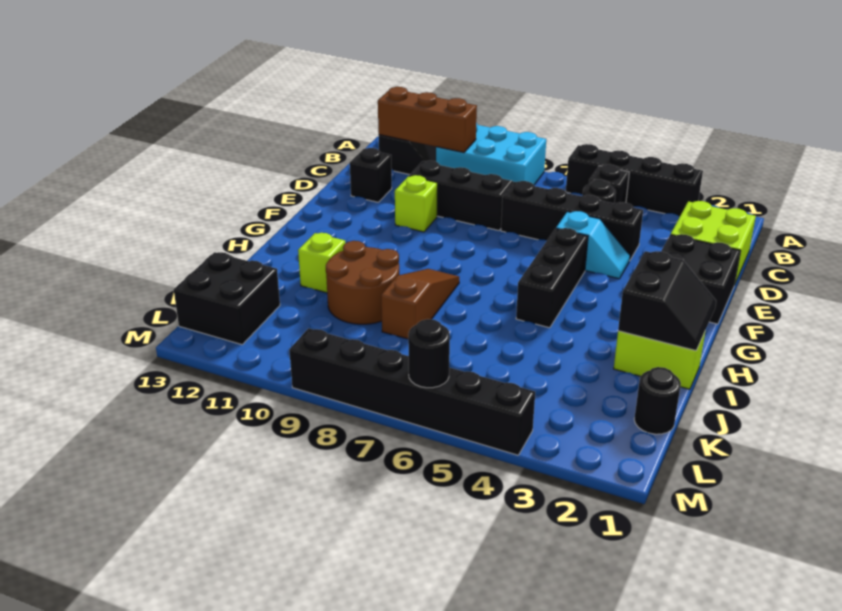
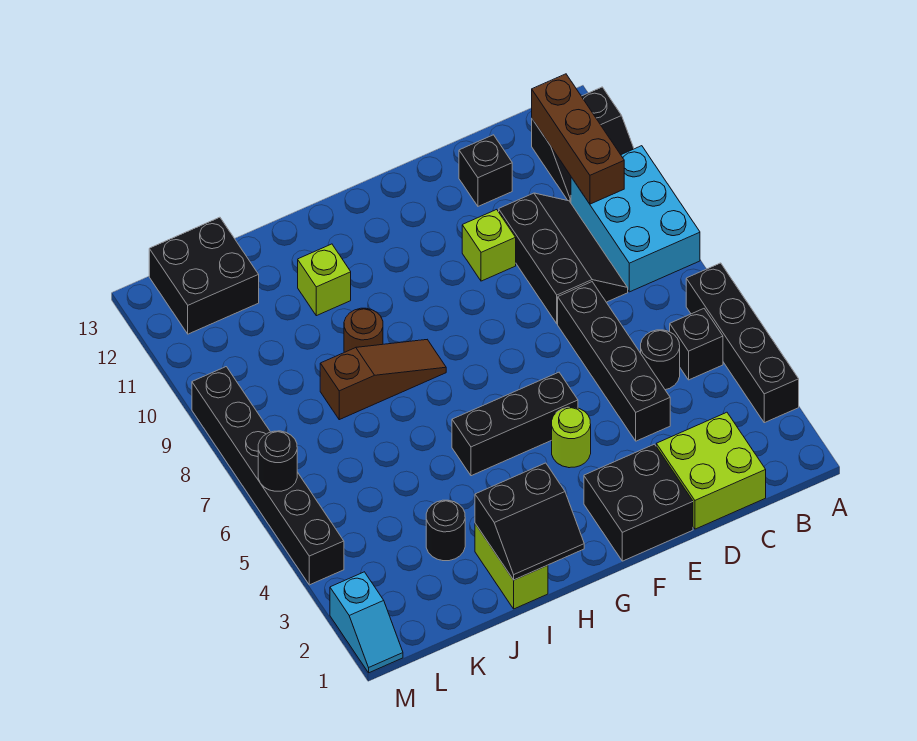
cyan 1x2 slope [556,211,630,279] -> cyan 1x2 slope moved to [330,572,403,673]
none -> lime 1x1 round brick [552,407,591,468]
brown 2x2 round brick [326,241,399,324] -> brown 1x1 round brick [344,308,383,352]
black 1x1 round brick [634,367,681,434] -> black 1x1 round brick moved to [426,500,465,561]

